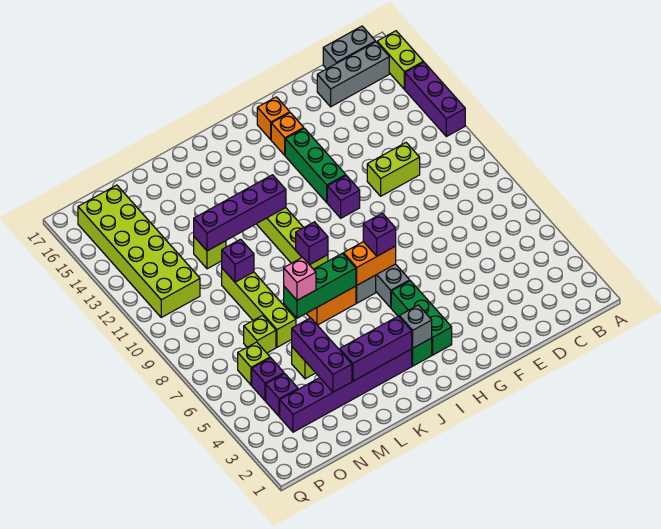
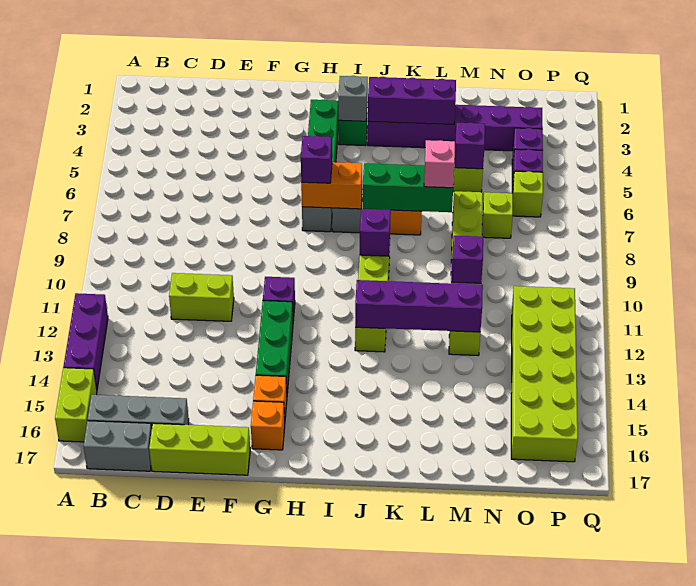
none -> lime 1x3 brick [149,423,250,475]
purple 1x3 brick [292,318,352,392] -> purple 1x1 brick [455,123,485,169]

